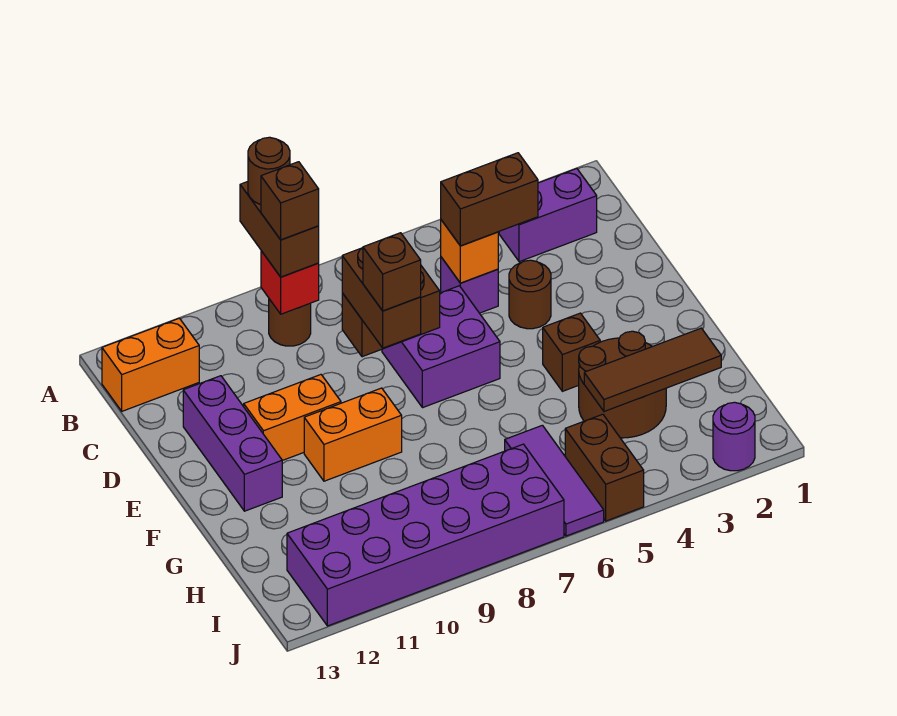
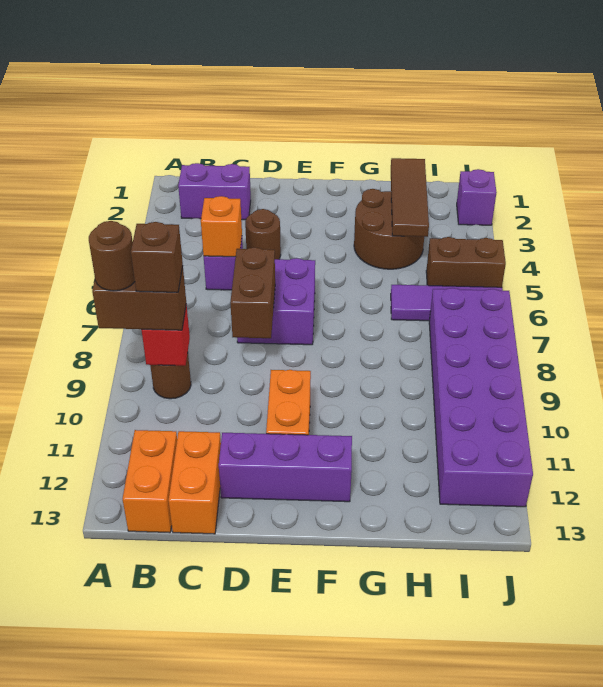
purple 1x2 brick [499,169,597,262] -> purple 1x2 brick turned to [178,163,251,220]
brown 1x2 brick [441,153,538,246] -> none
brown 1x2 brick [342,248,421,348] -> none
brown 1x1 brick [363,233,421,311] -> none
brown 1x1 brick [543,313,600,391] -> none
orange 1x2 brick [304,388,402,481] -> orange 1x2 brick moved to [169,431,221,534]
purple 1x1 round brick [713,402,755,471] -> purple 1x1 brick [457,169,497,225]

